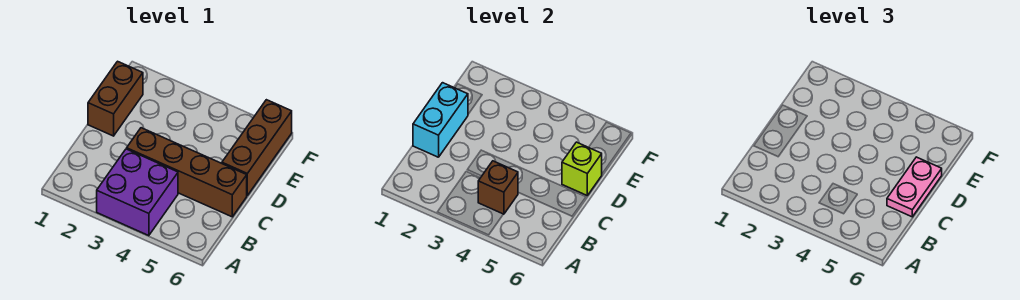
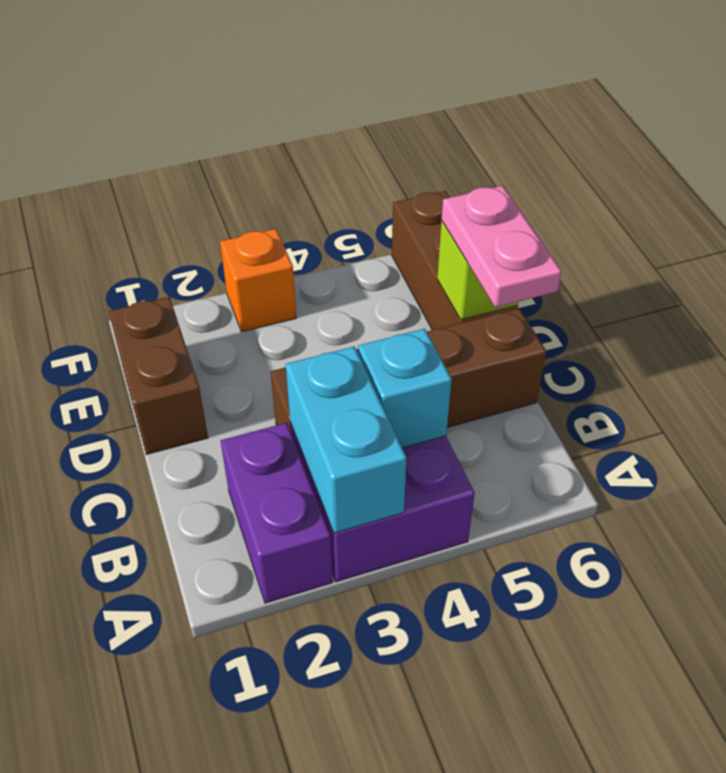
none -> purple 1x2 brick [221,423,332,603]
brown 1x1 brick [478,161,518,214] -> cyan 1x1 brick [358,329,452,448]
cyan 1x2 brick [413,83,468,157] -> cyan 1x2 brick moved to [286,347,407,533]
none -> orange 1x1 brick [220,229,296,332]

